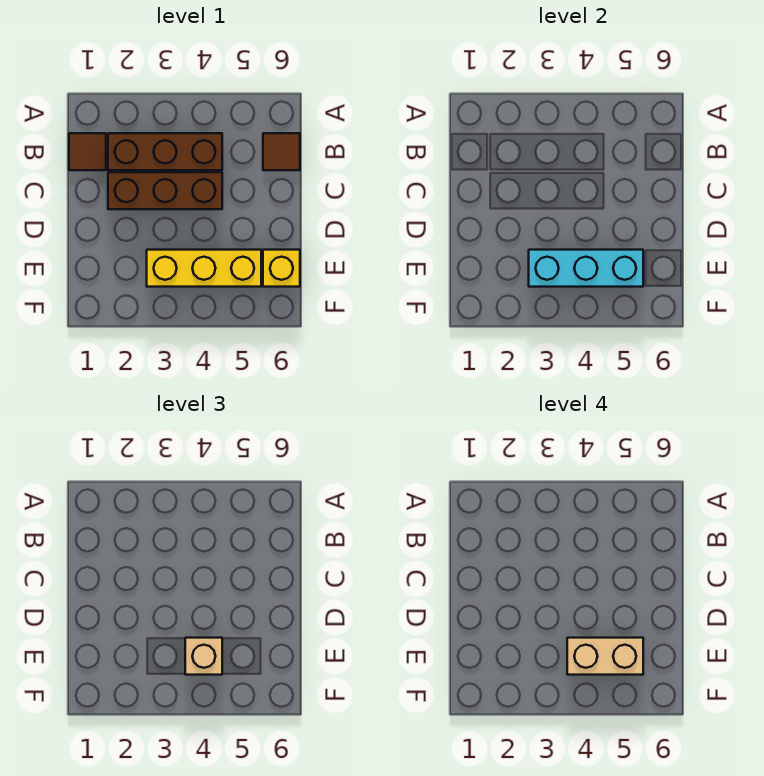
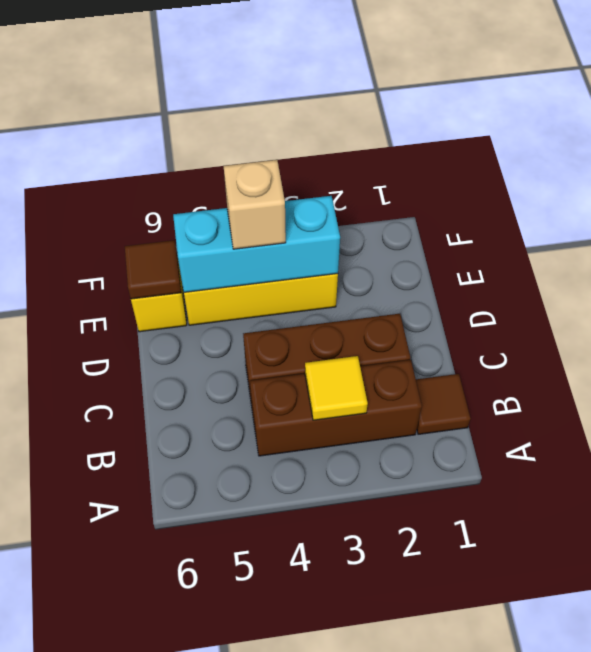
none -> yellow 1x1 tile [305,356,368,420]
brown 1x1 tile [263,133,300,170] -> brown 1x1 tile moved to [125,240,181,299]
tan 1x2 brick [567,638,643,675] -> none

